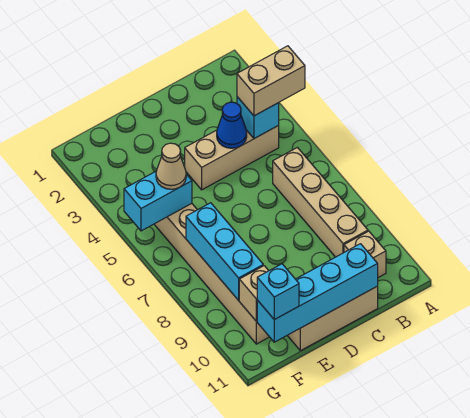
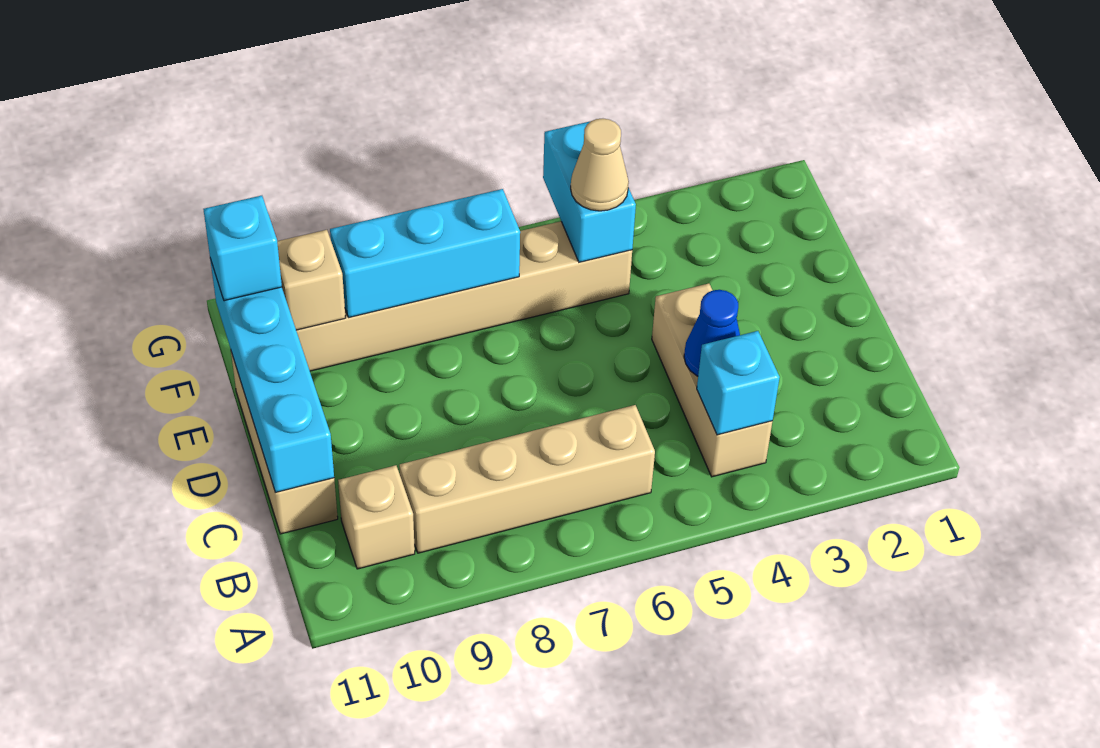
tan 1x2 brick [237,46,305,116] -> none

